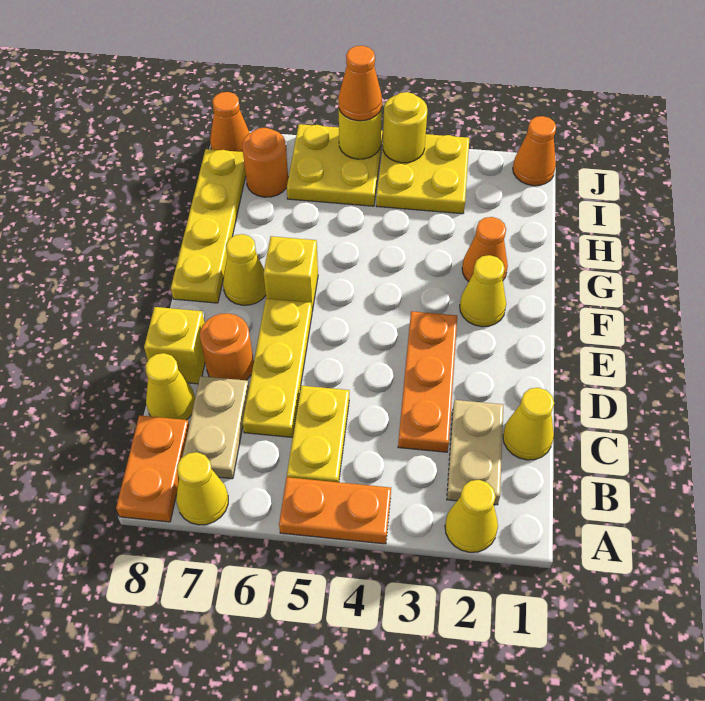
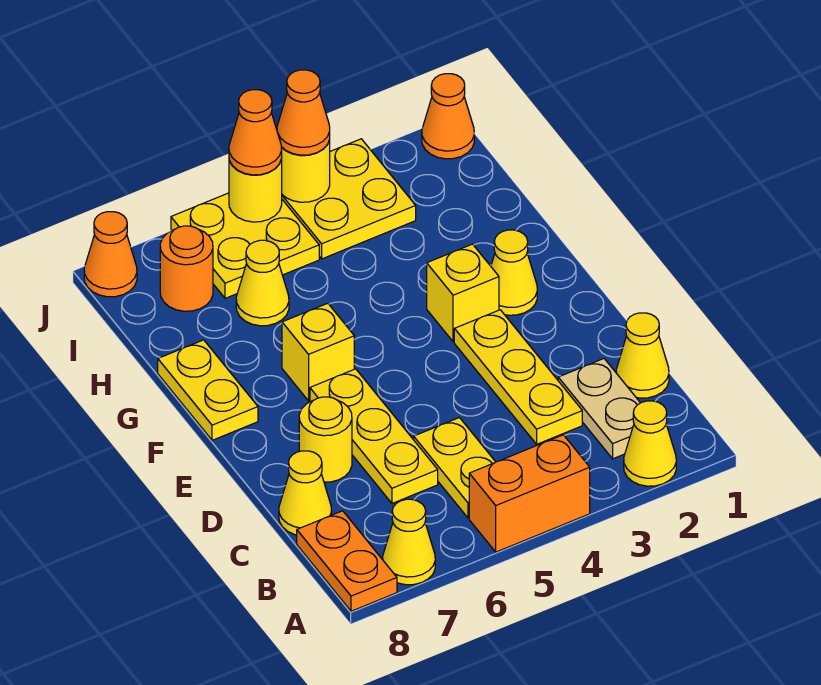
orange 1x2 plate [279,477,391,544] -> orange 1x2 brick [469,435,590,552]
tan 1x2 plate [182,376,249,479] -> none
orange 1x3 plate [398,311,457,452] -> yellow 1x3 plate [454,310,582,444]
orange 1x1 round brick [200,313,254,380] -> yellow 1x1 round brick [299,397,352,482]
yellow 1x1 brick [144,307,205,384] -> yellow 1x1 brick moved to [427,244,499,342]
yellow 1x1 cone [223,234,266,305] -> yellow 1x1 cone moved to [236,240,289,326]
yellow 1x4 plate [171,149,246,303] -> yellow 1x2 plate [158,340,258,440]
orange 1x1 cone [462,217,508,281] -> orange 1x1 cone moved to [277,70,330,155]

